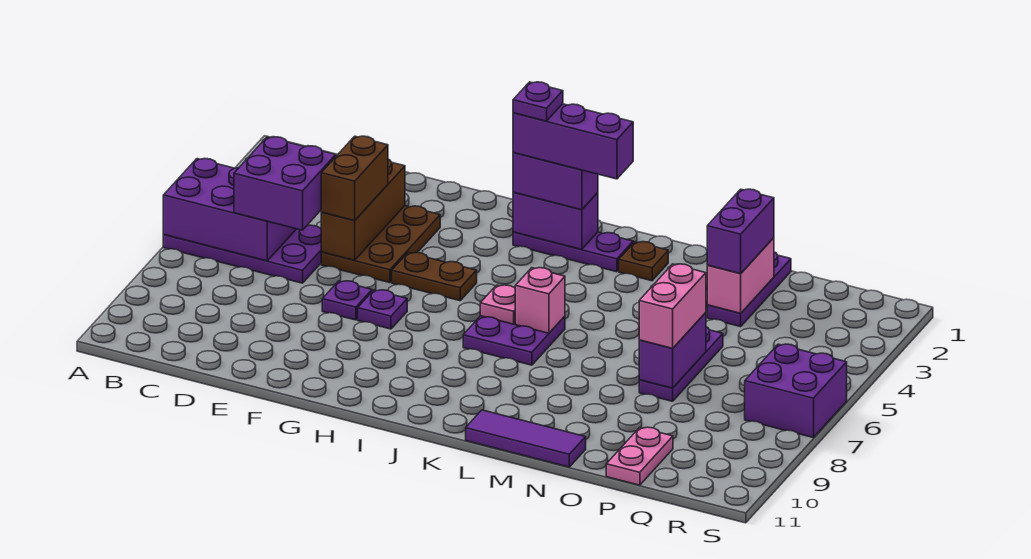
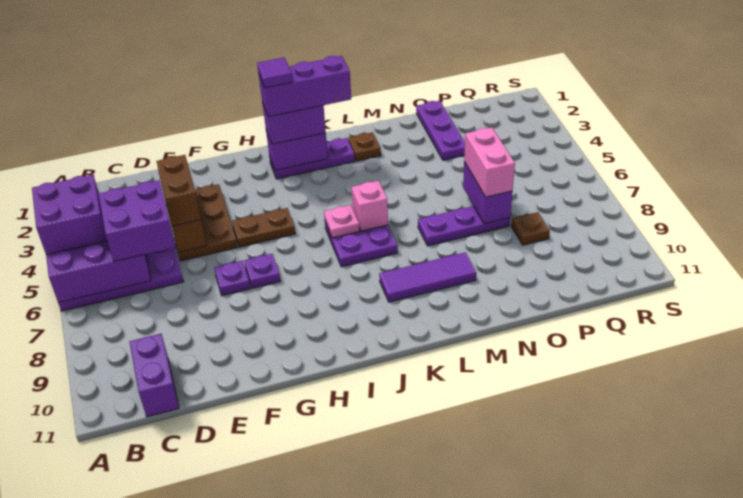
purple 1x1 plate [513,82,563,121] -> purple 1x1 tile [257,57,292,88]
purple 1x3 tile [466,410,586,467] -> purple 1x3 tile moved to [379,252,476,302]
pink 1x2 brick [707,238,774,313] -> none
purple 1x2 brick [707,189,774,274] -> purple 1x2 brick moved to [130,334,179,417]
purple 1x3 plate [639,327,723,401] -> purple 1x3 plate turned to [418,206,510,246]
none -> brown 1x1 plate [511,212,550,245]
pink 1x2 plate [606,427,673,485] -> none
purple 2x2 brick [745,344,847,438] -> purple 2x2 brick moved to [32,175,107,255]

